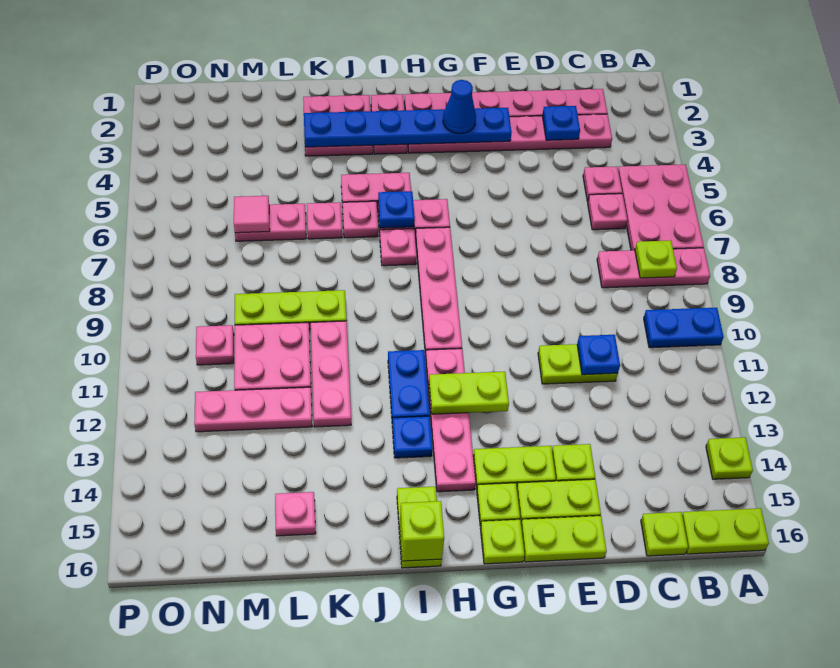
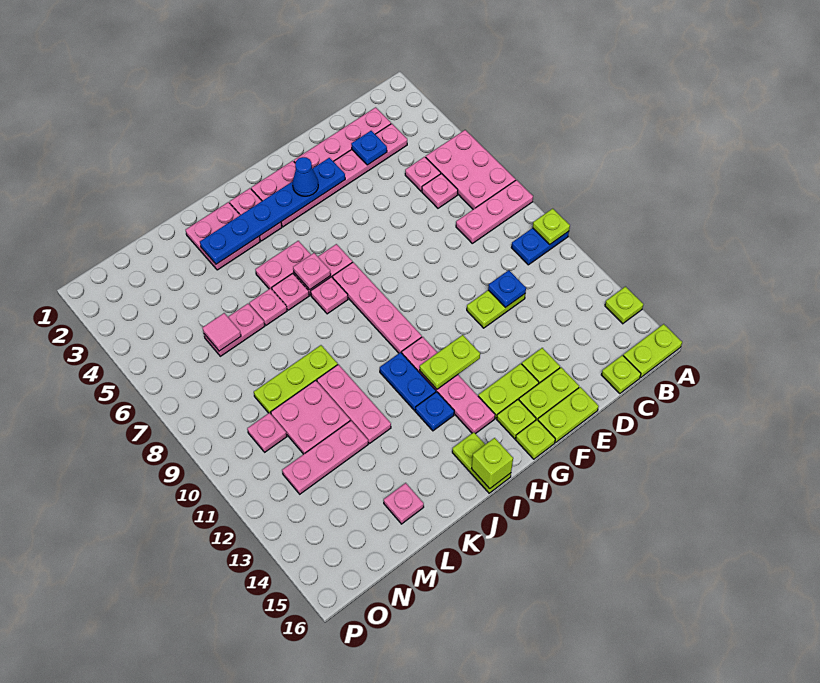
lime 1x1 plate [635,240,677,278] -> lime 1x1 plate moved to [533,209,570,245]
blue 1x1 plate [378,191,415,228] -> pink 1x1 plate [293,253,331,290]

